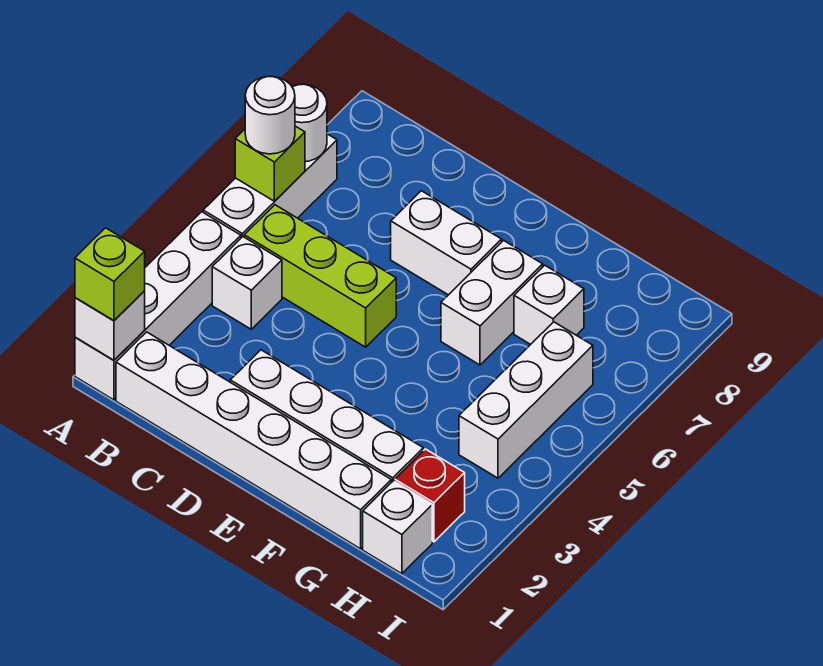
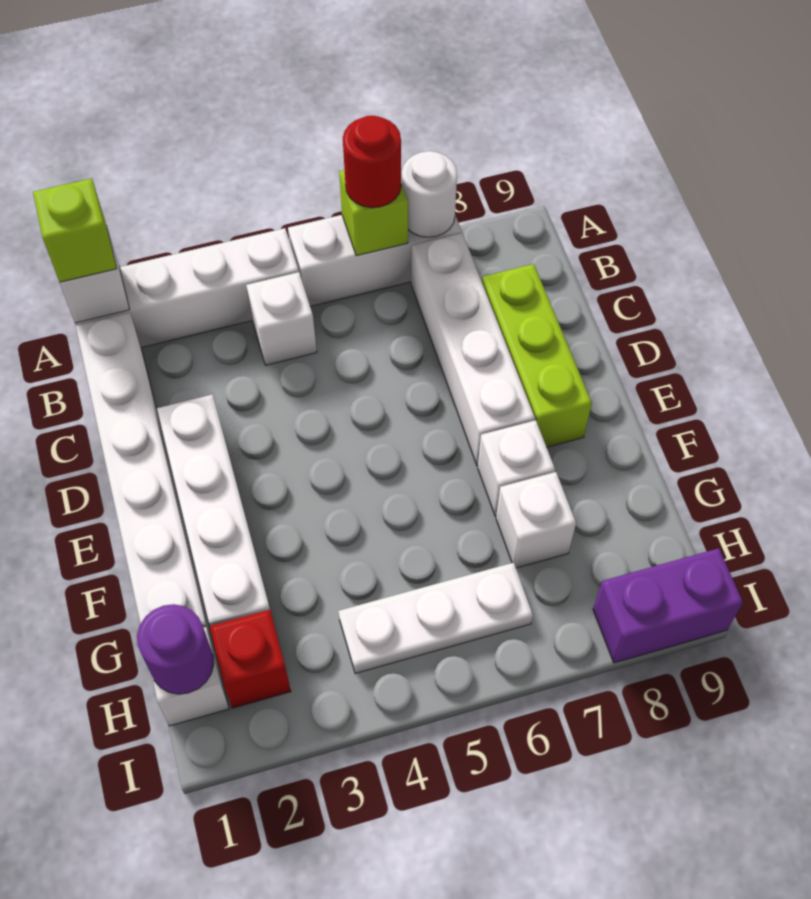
white 1x1 round brick [245,76,295,154] -> red 1x1 round brick [343,116,401,208]
lime 1x3 brick [244,205,396,347] -> lime 1x3 brick moved to [482,264,592,447]
white 1x2 brick [391,191,502,295] -> white 1x4 brick [411,233,535,466]
white 1x2 brick [441,240,543,365] -> white 1x1 brick [478,420,555,516]
none -> purple 1x1 round brick [137,604,214,694]
white 1x3 brick [459,322,593,478] -> white 1x3 plate [338,563,533,674]
none -> purple 1x2 brick [593,548,743,663]

